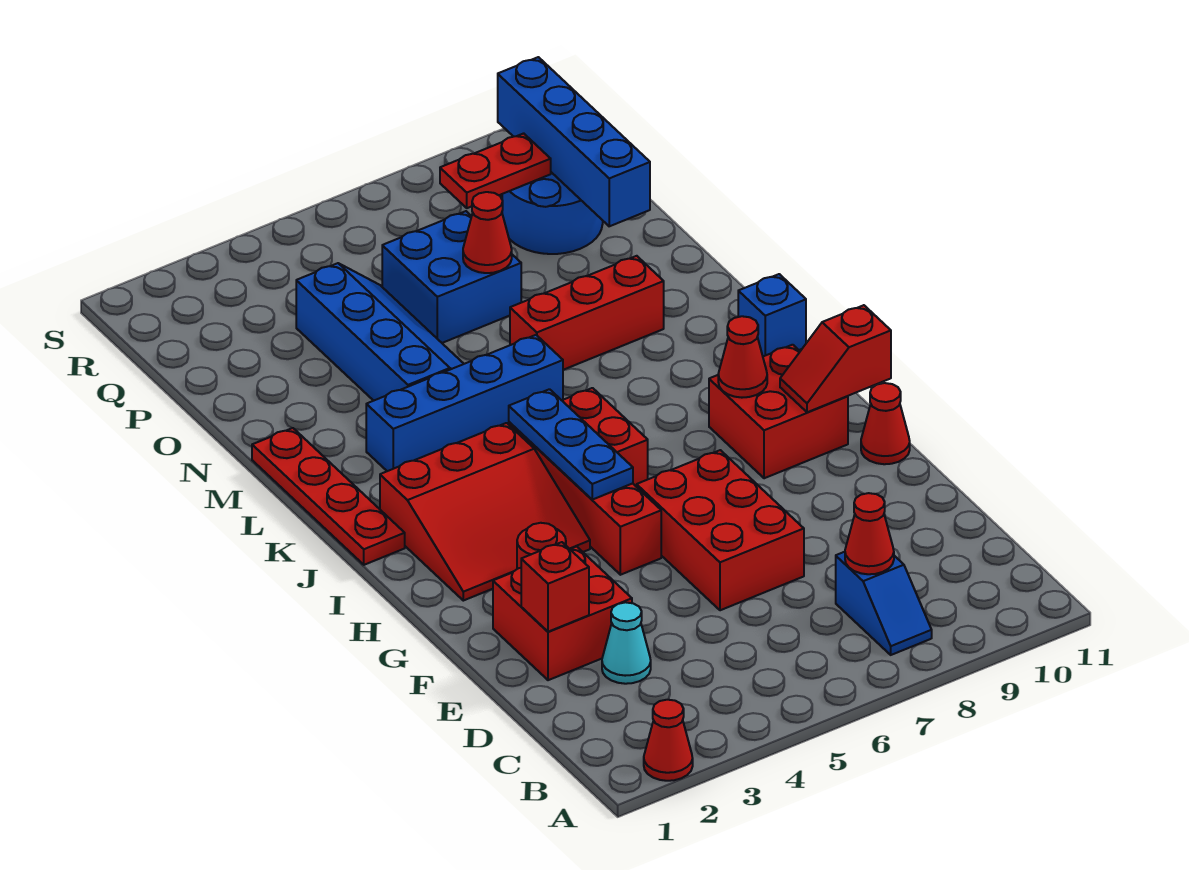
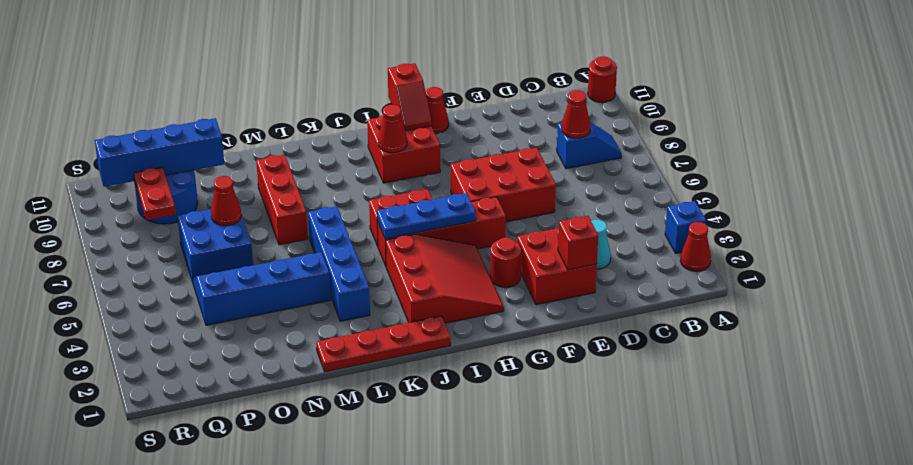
none -> red 1x1 round brick [588,56,617,103]
blue 1x1 brick [738,274,806,356] -> blue 1x1 brick moved to [665,201,706,253]

